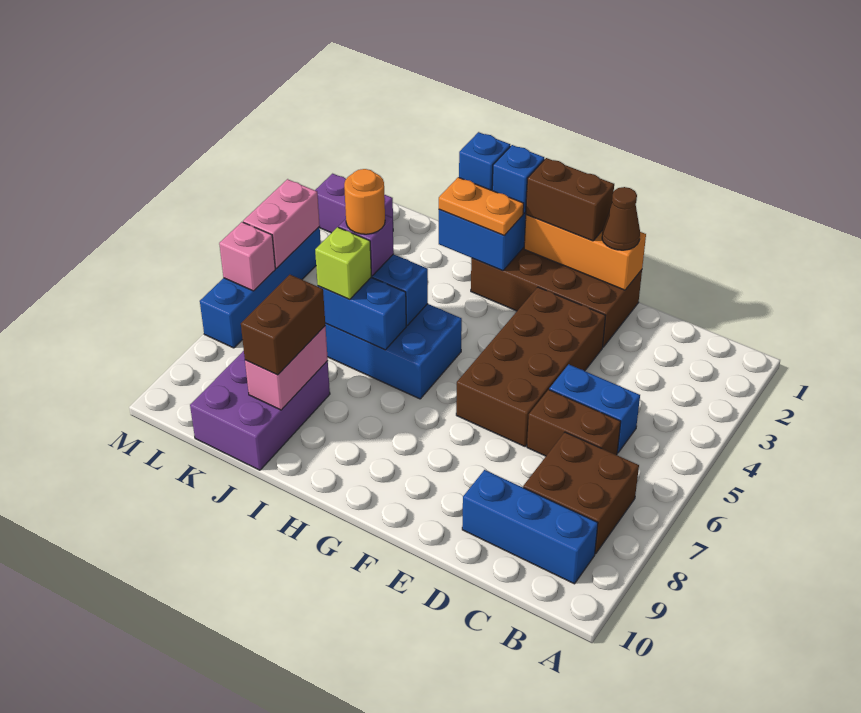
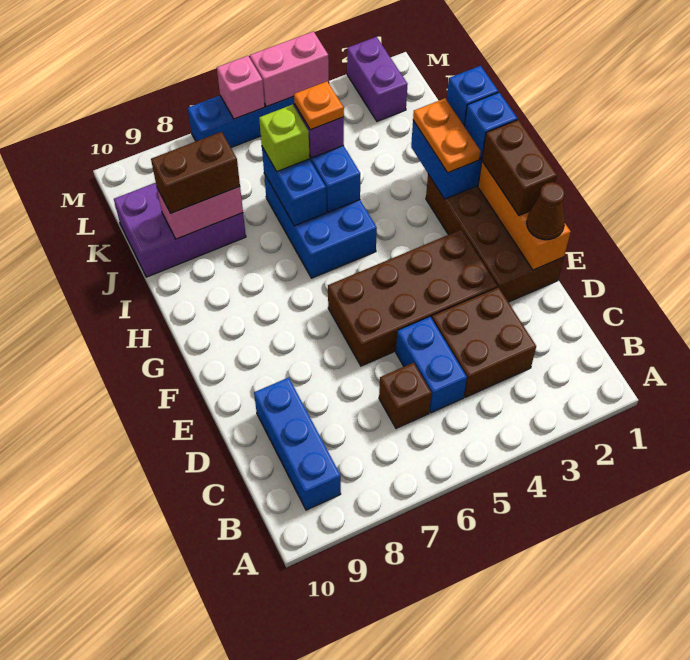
brown 2x2 brick [523,432,639,554] -> brown 2x2 brick moved to [432,287,536,397]
brown 1x2 brick [527,390,621,456] -> brown 1x1 brick [379,363,432,428]
orange 1x1 round brick [344,169,385,234] -> orange 1x1 plate [294,81,344,130]

